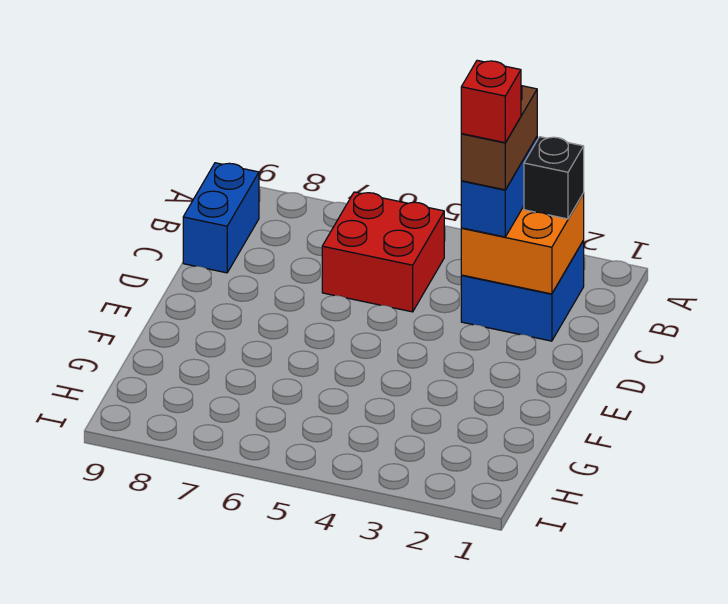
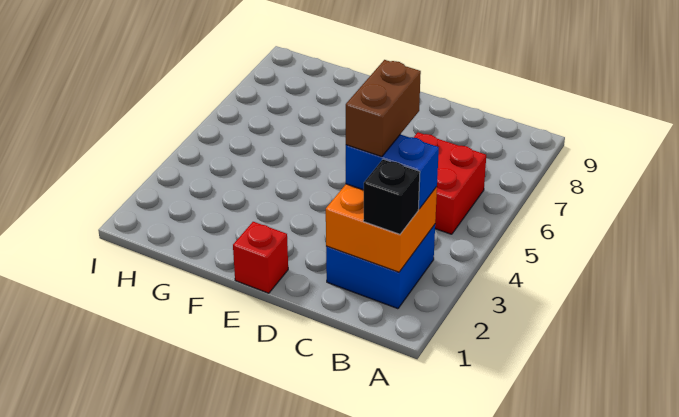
brown 1x2 brick [461,86,537,190] -> brown 1x2 brick turned to [346,60,421,157]
blue 1x2 brick [183,163,259,273] -> none
red 1x1 brick [461,60,521,143] -> red 1x1 brick moved to [233,222,288,293]

